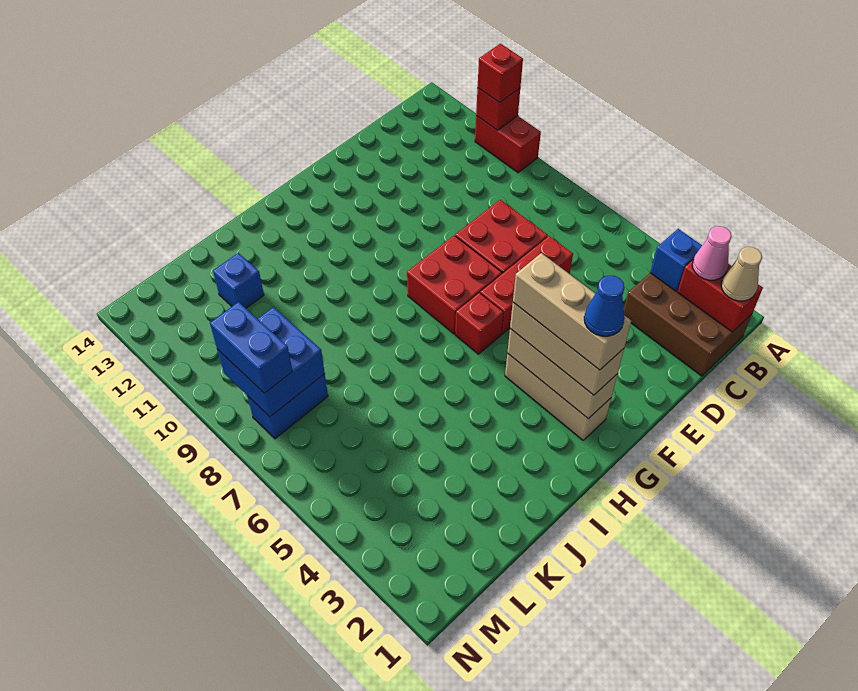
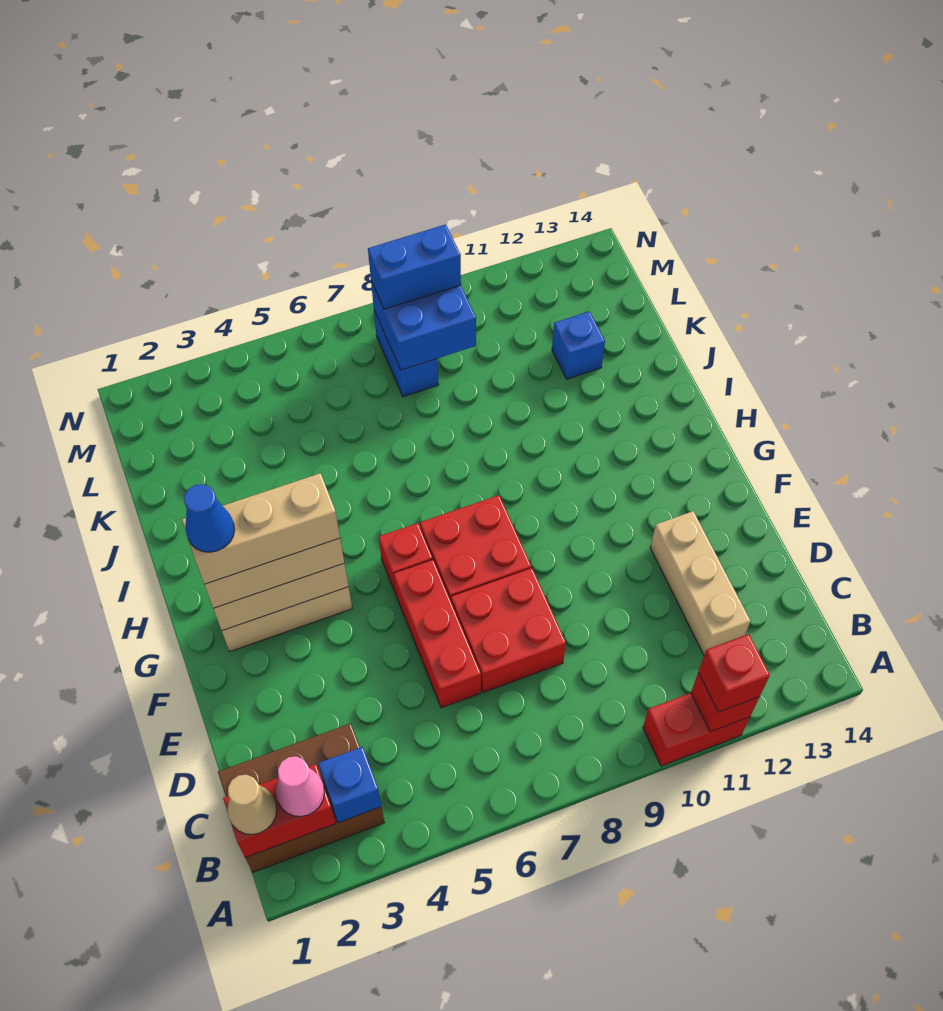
none -> tan 1x3 brick [650,511,751,655]

